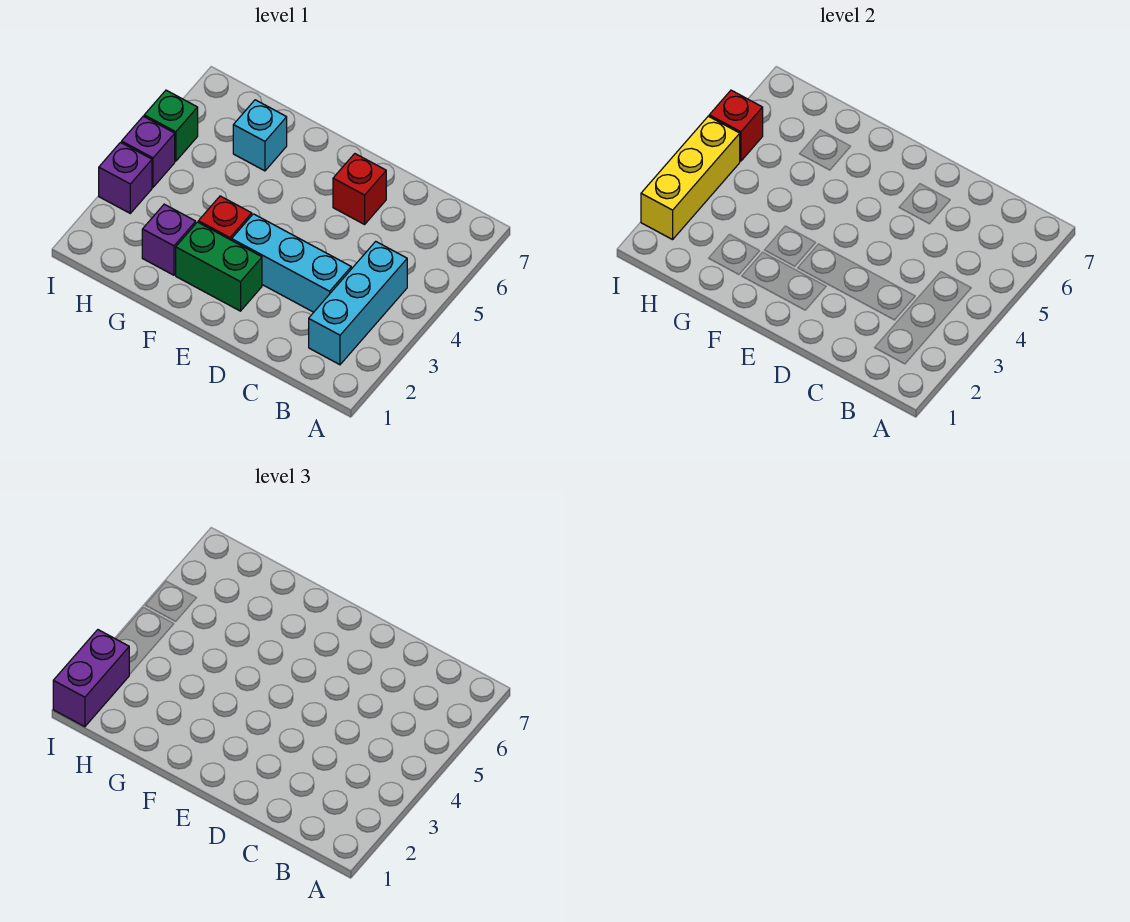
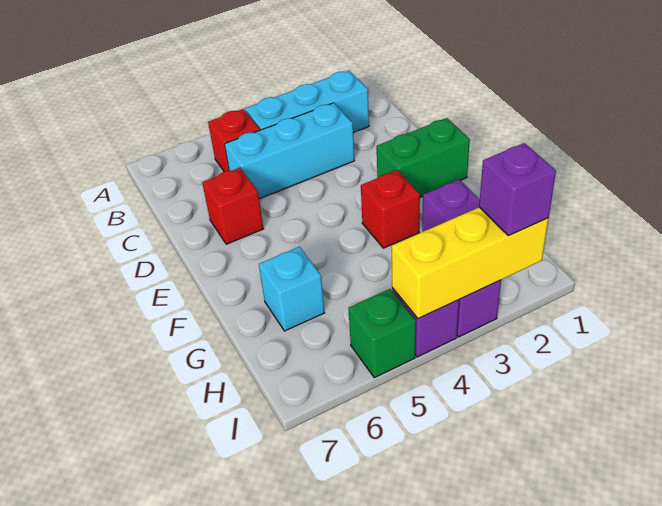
cyan 1x3 brick [232,214,351,312] -> cyan 1x3 brick turned to [225,103,354,199]
green 1x2 brick [176,222,262,311] -> green 1x2 brick turned to [377,118,470,197]
purple 1x2 brick [53,630,129,727] -> purple 1x1 brick [479,143,556,236]
red 1x1 brick [709,90,763,161] -> red 1x1 brick moved to [208,109,260,172]

